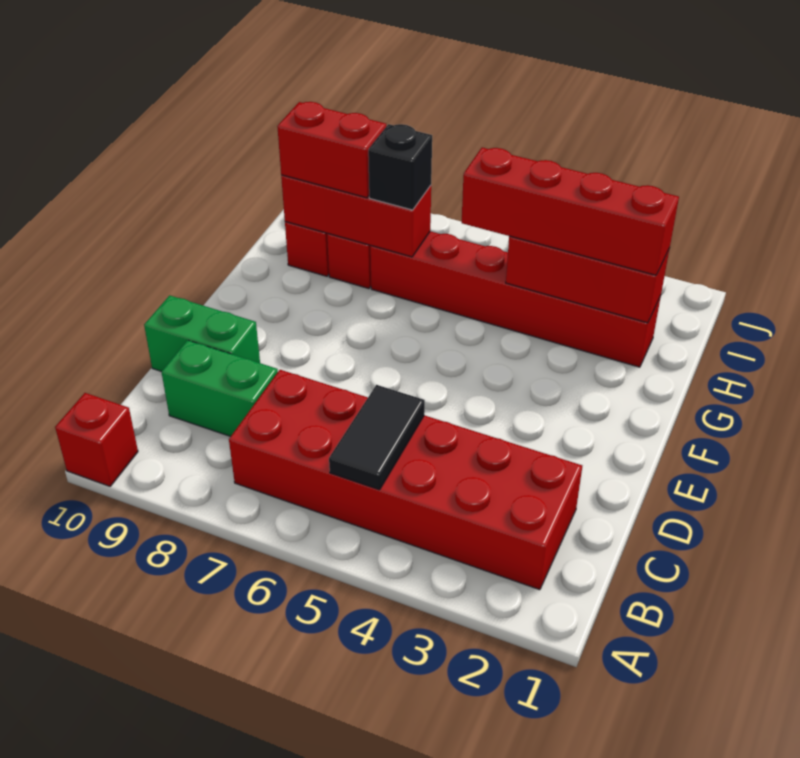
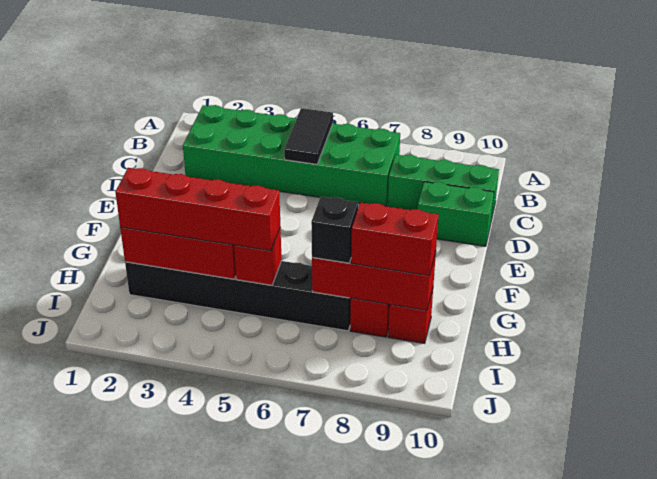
red 1x1 brick [55,393,138,486] -> red 1x1 brick moved to [234,227,282,285]
red 2x6 brick [229,370,582,590] -> green 2x6 brick [183,105,400,206]
green 1x2 brick [162,340,278,436] -> green 1x3 brick [388,155,499,220]
red 1x6 brick [370,231,661,367] -> black 1x6 brick [125,261,351,331]

